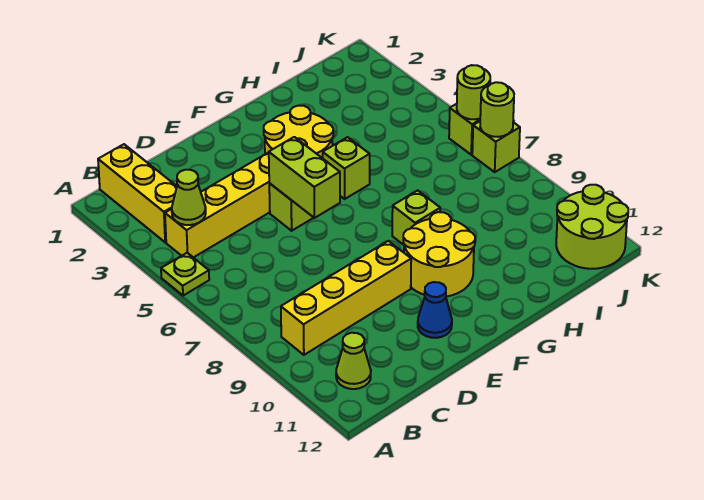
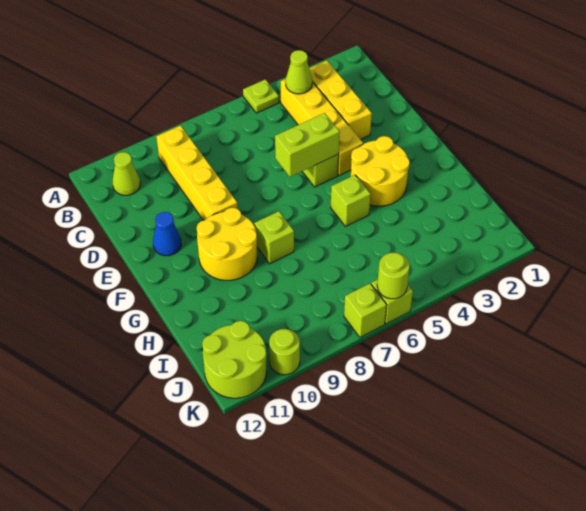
yellow 1x3 brick [98,144,177,242] -> yellow 1x3 brick turned to [309,61,372,139]
lime 1x1 round brick [480,82,514,137] -> lime 1x1 round brick moved to [269,329,300,375]

